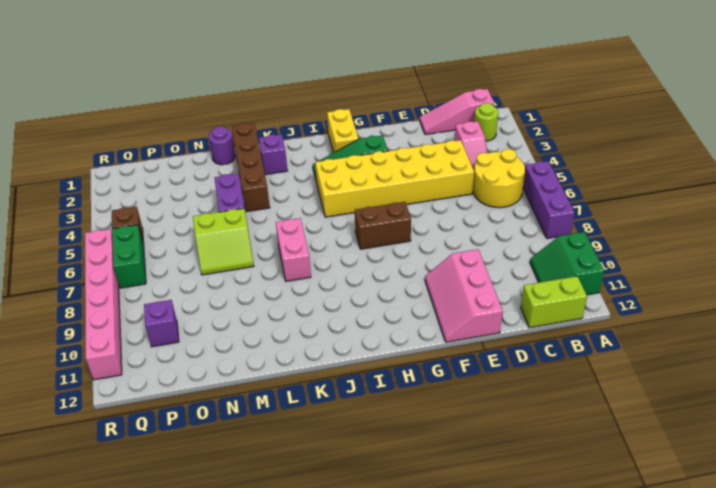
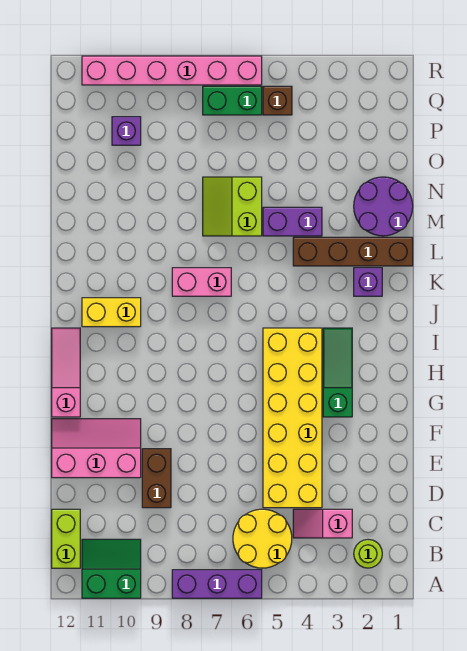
pink 1x3 slope [420,89,494,135] -> pink 1x3 slope moved to [52,328,80,417]
brown 1x2 brick [355,202,411,249] -> brown 1x2 brick moved to [142,449,171,508]
yellow 1x2 brick [327,109,358,153] -> yellow 1x2 brick moved to [82,298,141,327]
purple 1x1 round brick [209,127,235,165] -> purple 2x2 round brick [354,177,413,236]

